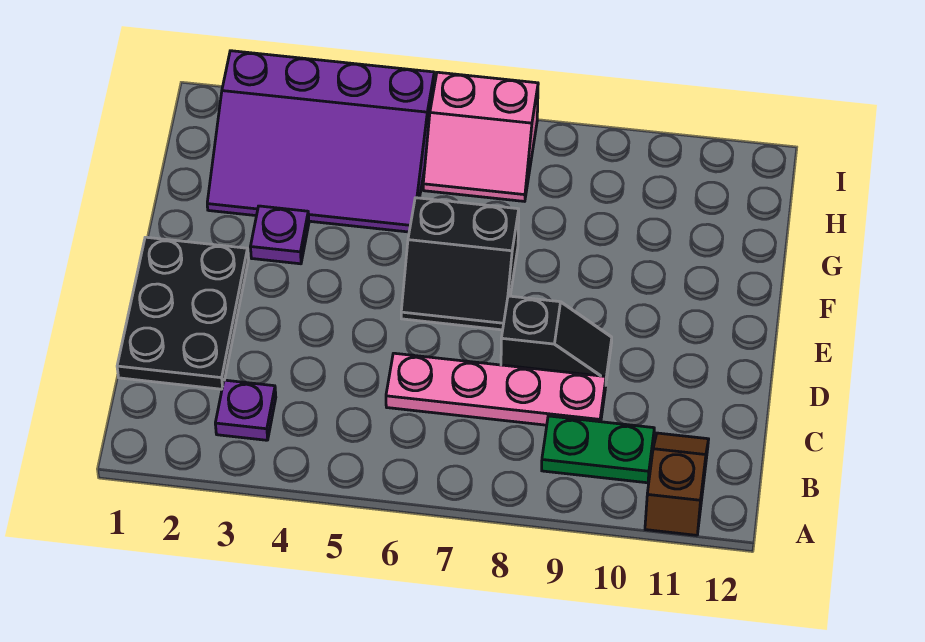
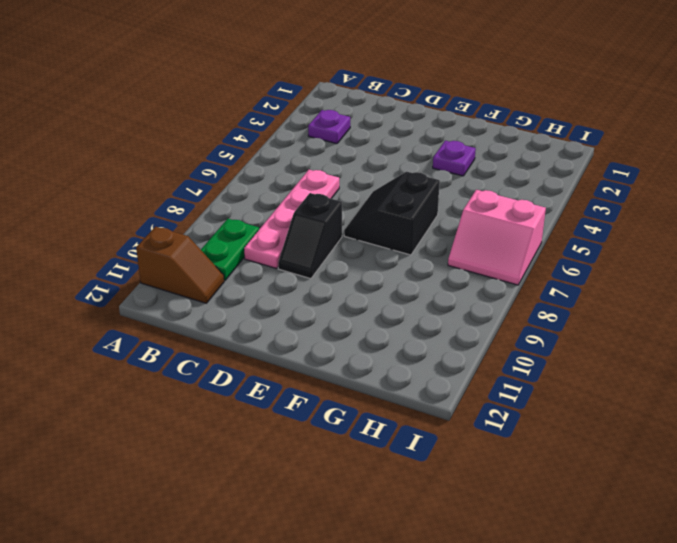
black 2x3 plate [117,237,248,389] -> none
purple 3x4 slope [207,51,434,232] -> none
pink 2x2 slope [423,72,538,201] -> pink 2x2 slope turned to [448,190,546,285]

